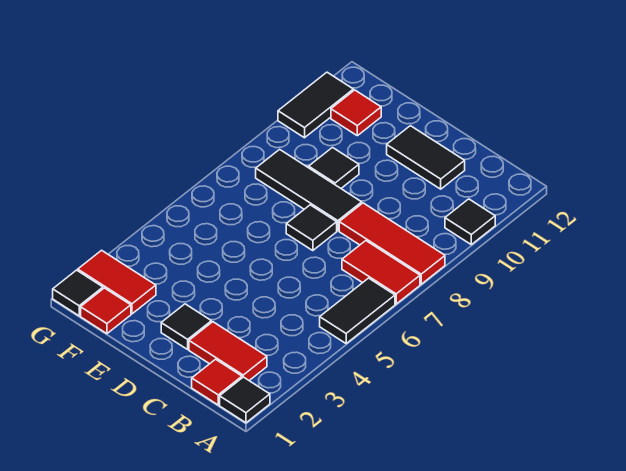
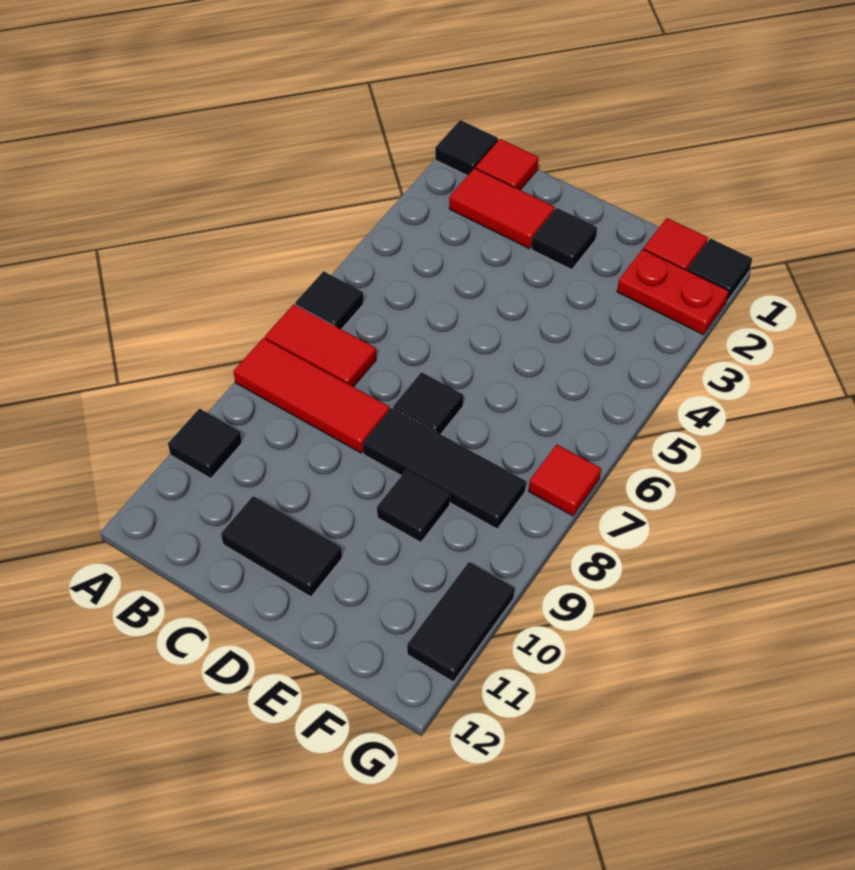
black 1x2 tile [320,278,395,343] -> black 1x1 tile [295,271,363,329]
red 1x2 tile [78,250,156,314] -> red 1x2 plate [617,249,729,334]
red 1x1 tile [331,90,381,136] -> red 1x1 tile moved to [529,444,601,516]

